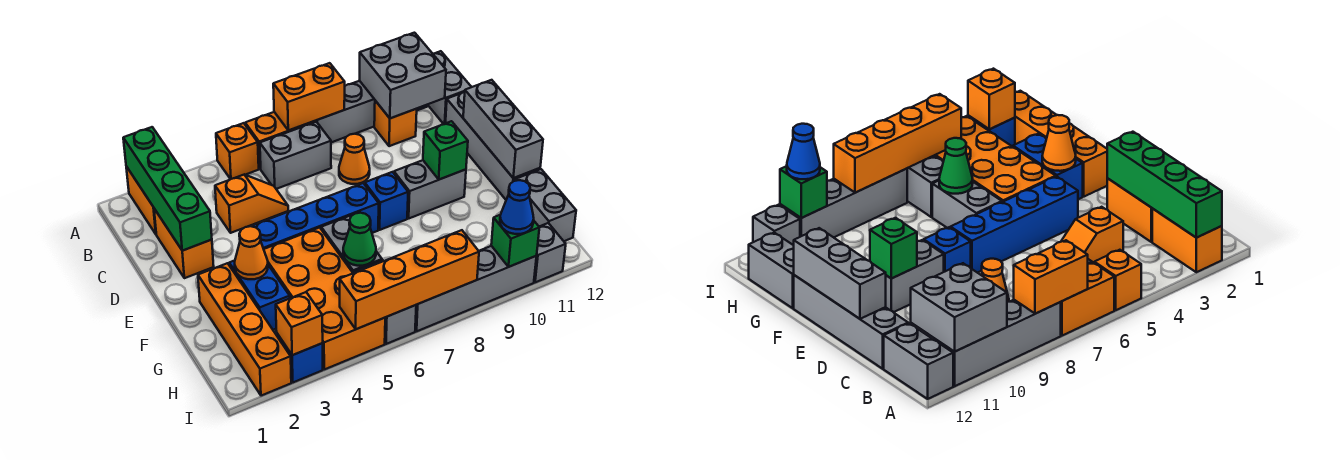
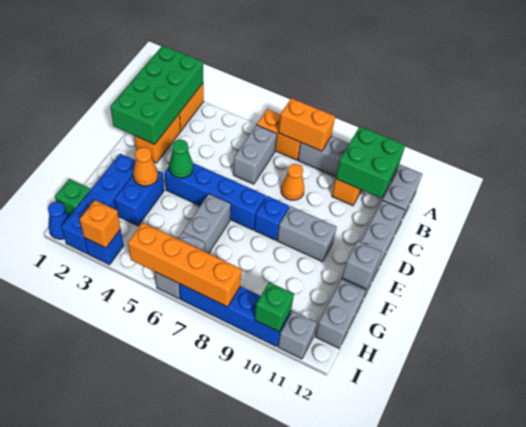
green 1x4 brick [123,127,212,251] -> green 2x4 brick [110,45,203,144]
orange 1x1 brick [216,123,259,179] -> none
grey 2x2 brick [359,33,446,118] -> green 2x2 brick [336,126,405,198]
grey 1x2 brick [260,122,331,189] -> grey 1x2 brick turned to [233,125,277,184]
orange 1x2 slope [215,175,288,233] -> none
grey 1x3 brick [463,80,543,178] -> grey 1x1 brick [342,241,382,289]
green 1x1 brick [423,121,468,180] -> green 1x1 brick moved to [55,179,90,216]
orange 1x4 brick [198,263,291,396] -> blue 1x4 brick [61,154,136,254]
orange 2x4 brick [264,228,385,369] -> none
green 1x1 cone [343,213,376,266] -> green 1x1 cone moved to [169,140,193,178]
grey 1x4 brick [415,246,537,331] -> blue 1x4 brick [179,284,291,347]
blue 1x1 cone [500,180,534,234] -> blue 1x1 cone moved to [48,202,69,239]

